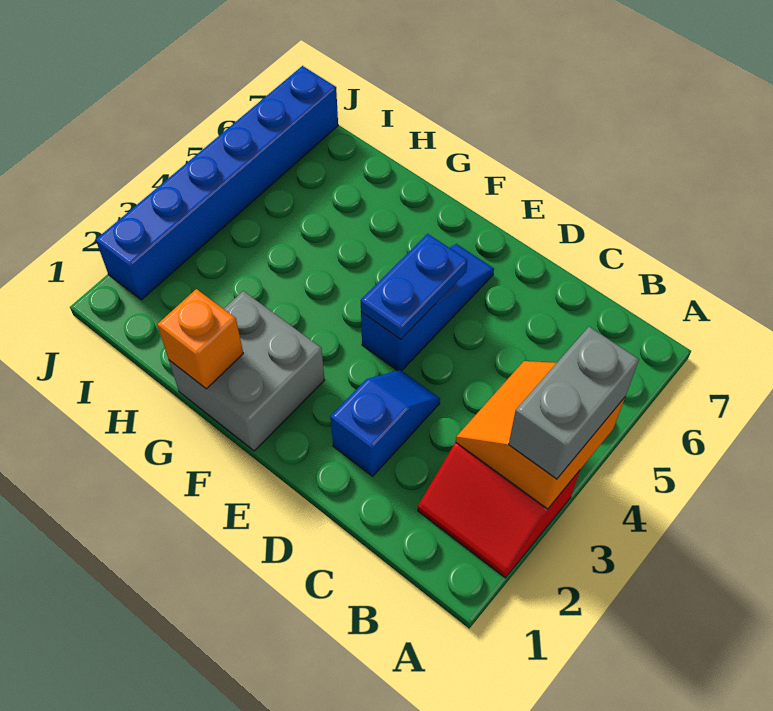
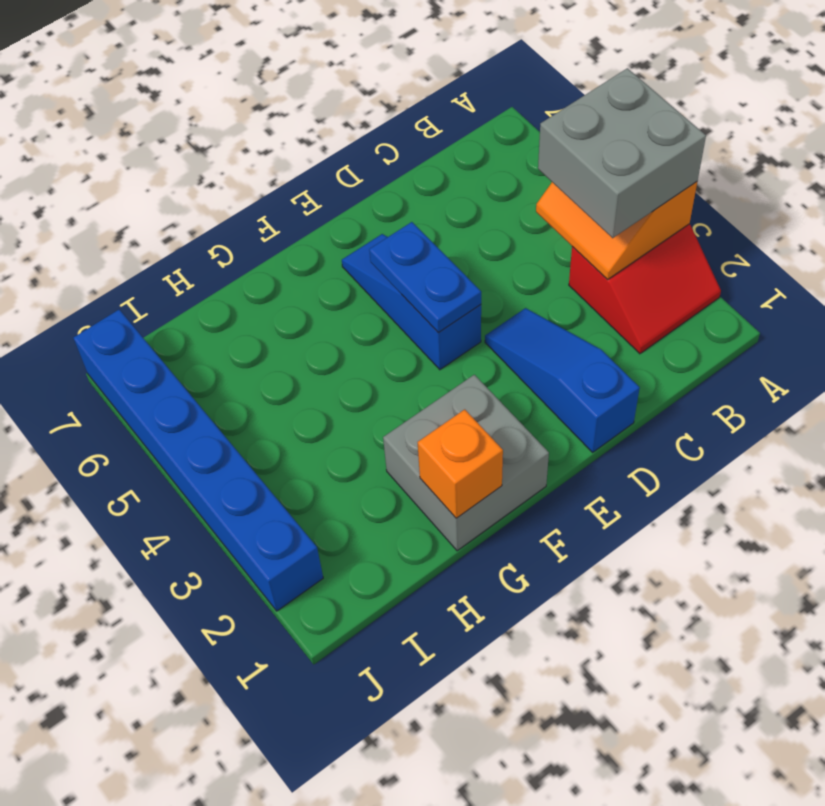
grey 1x2 brick [509,327,639,479] -> grey 2x2 brick [538,68,706,238]
blue 1x2 slope [331,370,440,476] -> blue 1x3 slope [485,308,640,452]

